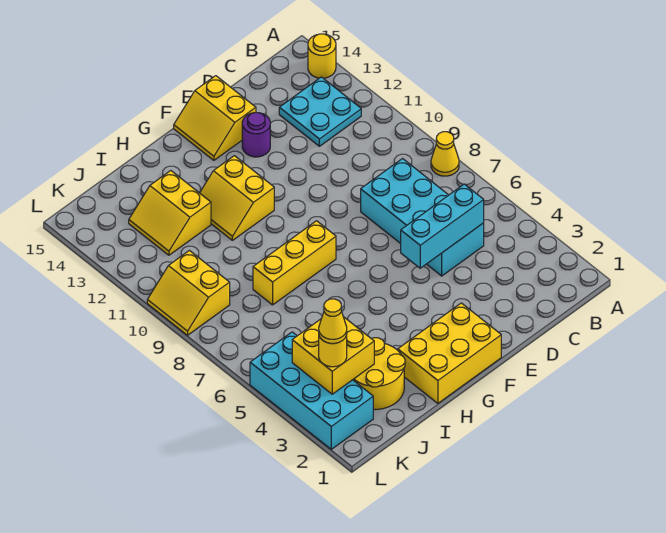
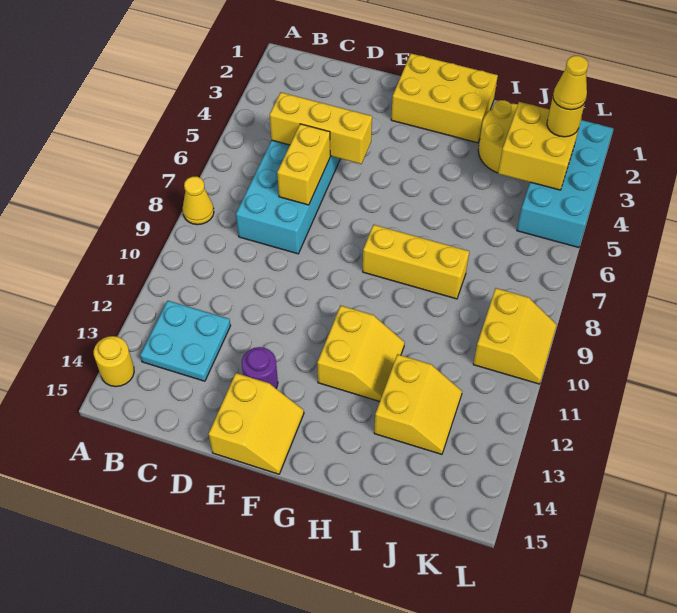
cyan 1x3 brick [401,184,484,268] -> yellow 1x3 brick [270,92,372,164]
none -> yellow 1x2 brick [277,124,330,205]

